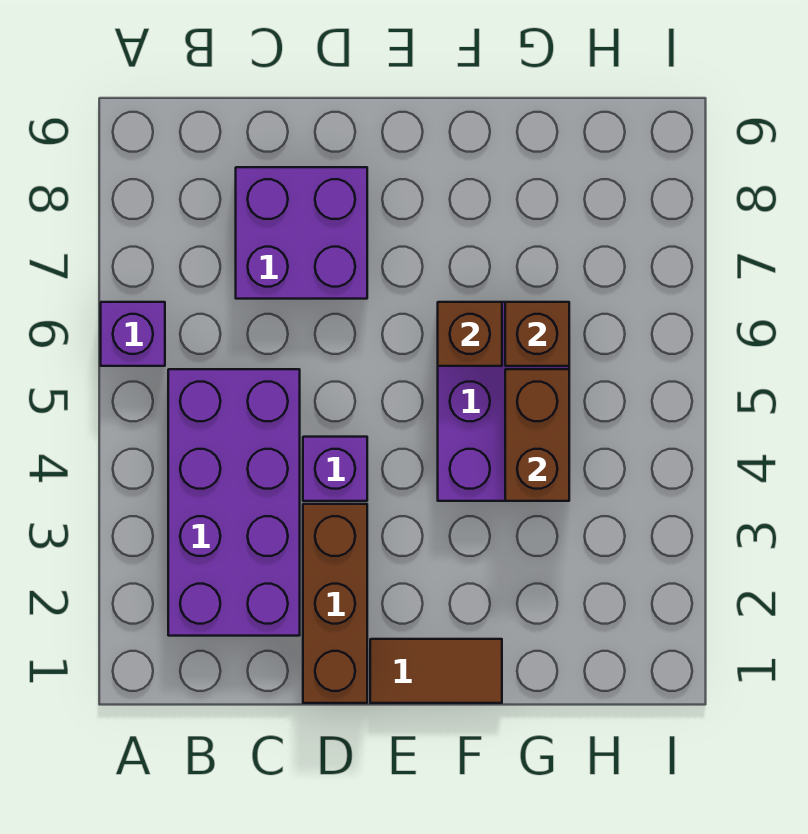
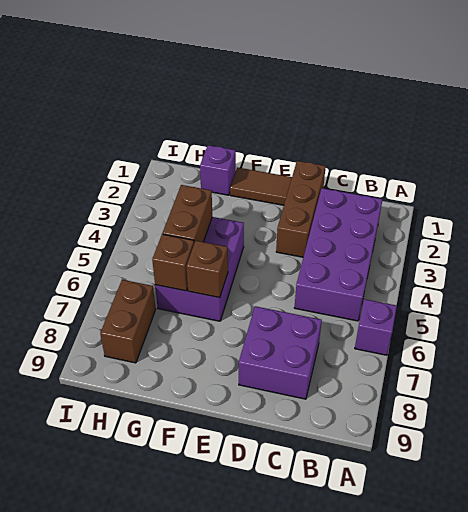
purple 1x1 brick [303,437,367,501] -> purple 1x1 brick moved to [200,145,236,195]
none -> brown 1x2 brick [100,280,156,363]

